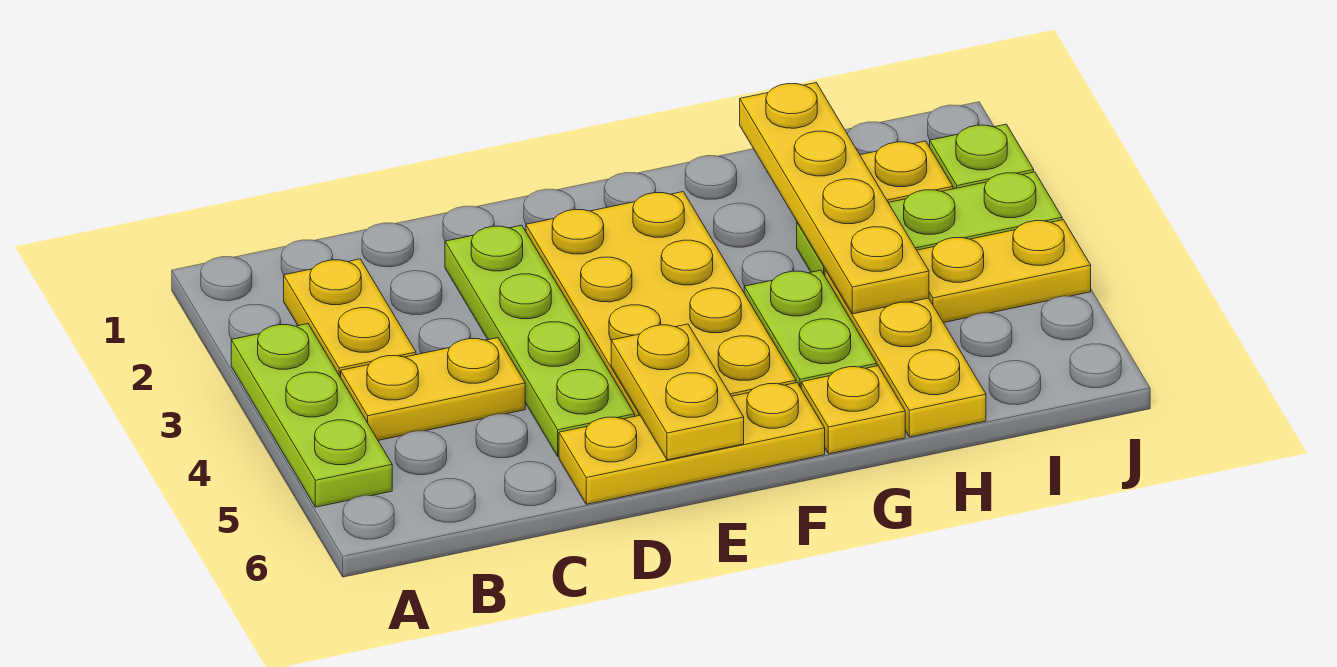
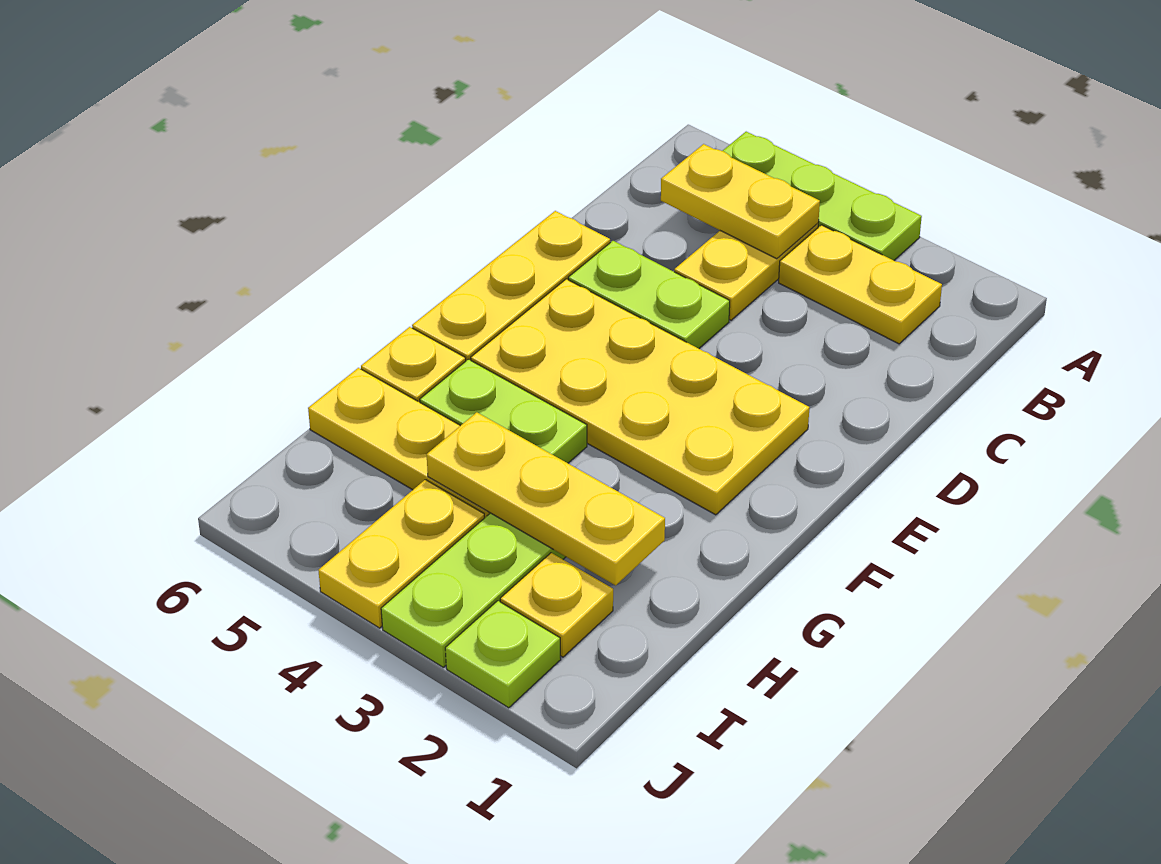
lime 1x4 plate [445,225,635,457] -> lime 1x2 plate [568,241,730,349]
yellow 1x2 plate [611,324,744,460] -> yellow 1x2 plate moved to [661,144,820,259]
yellow 1x4 plate [740,83,929,314] -> yellow 1x3 plate [427,412,665,585]

